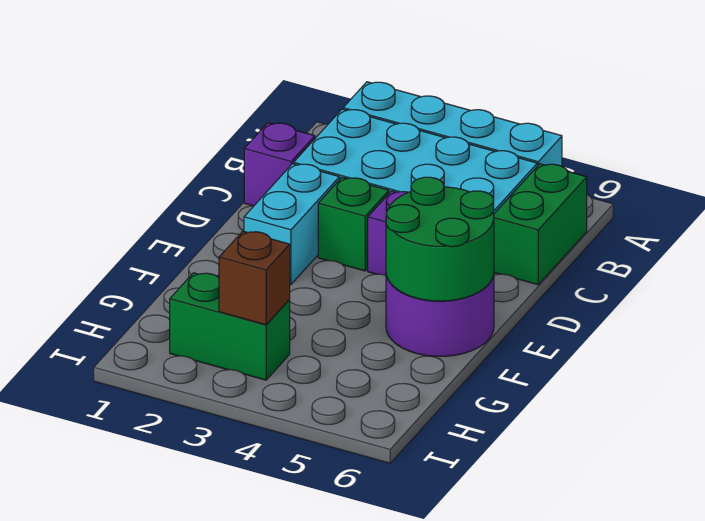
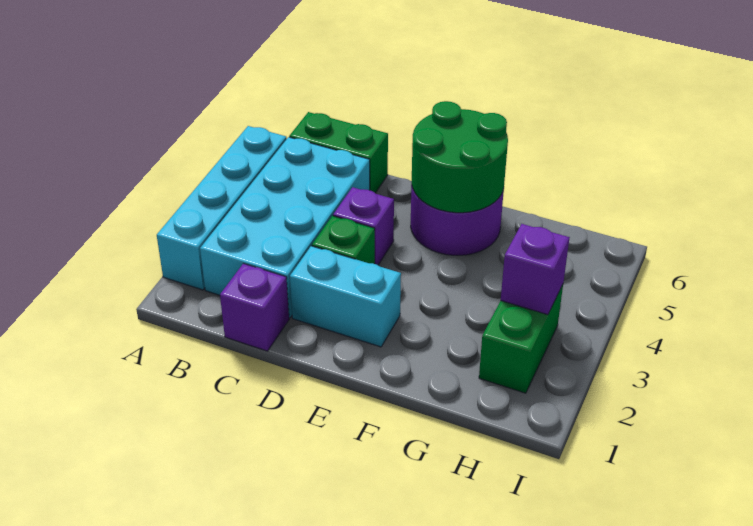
brown 1x1 brick [219,231,290,325] -> purple 1x1 brick [501,224,570,315]

